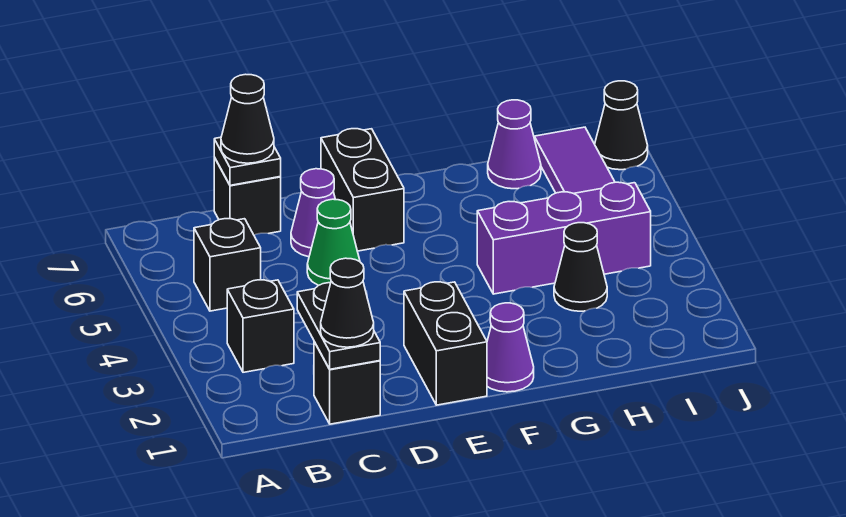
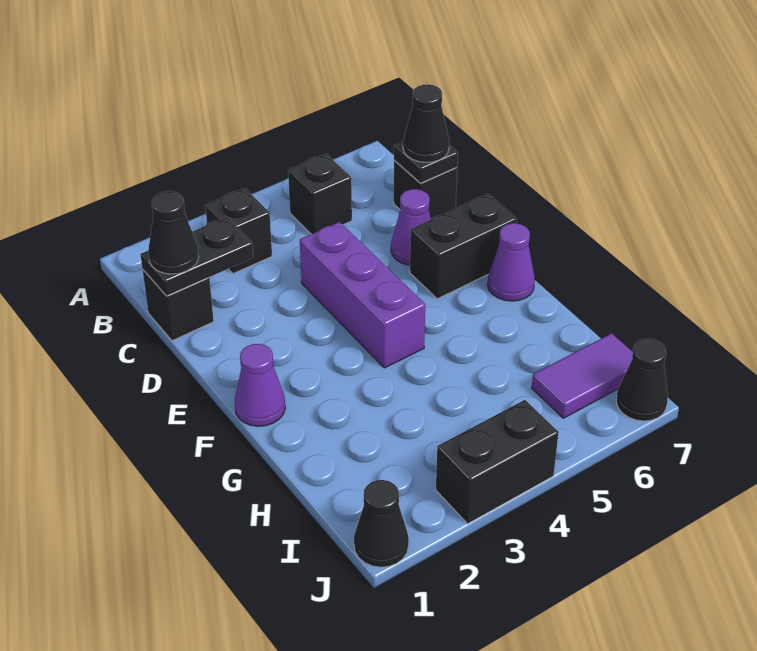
green 1x1 cone [307,199,360,285] -> none
black 1x2 brick [404,282,487,405] -> black 1x2 brick moved to [436,400,559,524]
purple 1x3 brick [477,182,651,294] -> purple 1x3 brick moved to [300,222,425,368]
black 1x1 cone [554,223,607,311] -> black 1x1 cone moved to [354,480,409,567]
purple 1x1 cone [488,100,541,189] -> purple 1x1 cone moved to [488,223,535,301]

